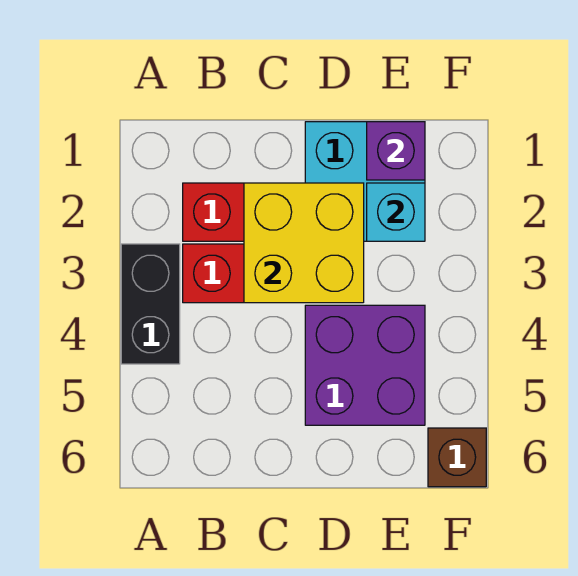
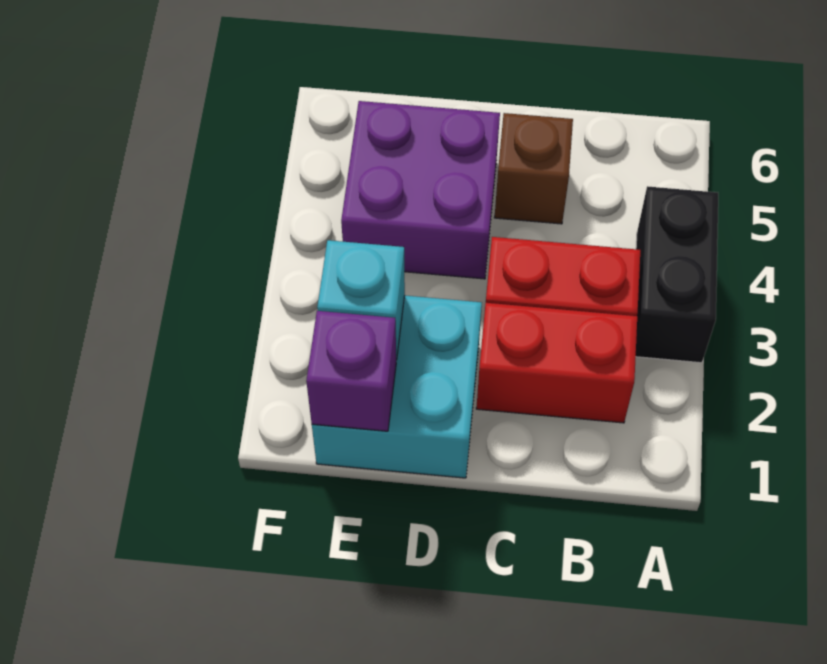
yellow 2x2 brick [244,183,364,303] -> none
brown 1x1 brick [428,428,486,487] -> brown 1x1 brick moved to [494,113,573,224]

